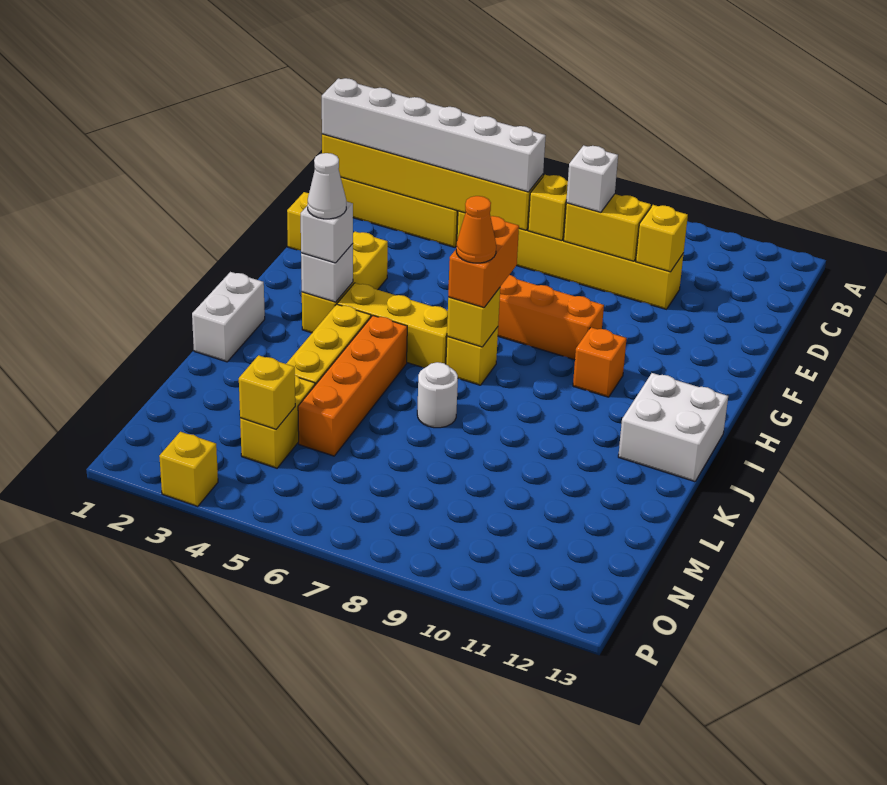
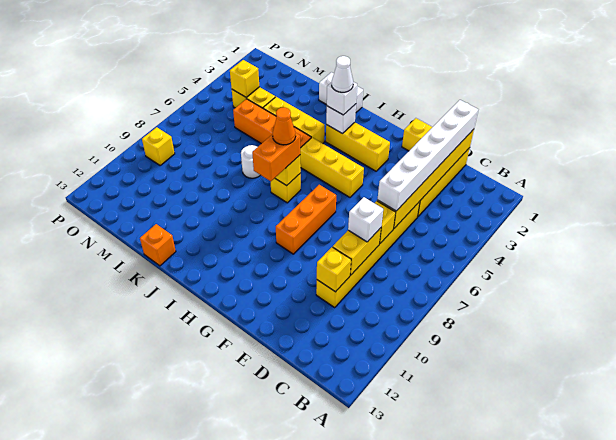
orange 1x2 brick [448,216,519,308] -> orange 1x2 brick turned to [252,133,300,181]
orange 1x1 brick [573,327,626,397] -> orange 1x1 brick moved to [140,224,176,266]
yellow 1x3 brick [337,283,448,368] -> yellow 1x3 brick turned to [300,138,364,197]
white 2x2 brick [618,373,728,482] -> none
yellow 1x1 brick [159,432,218,506] -> yellow 1x1 brick moved to [142,127,175,166]

